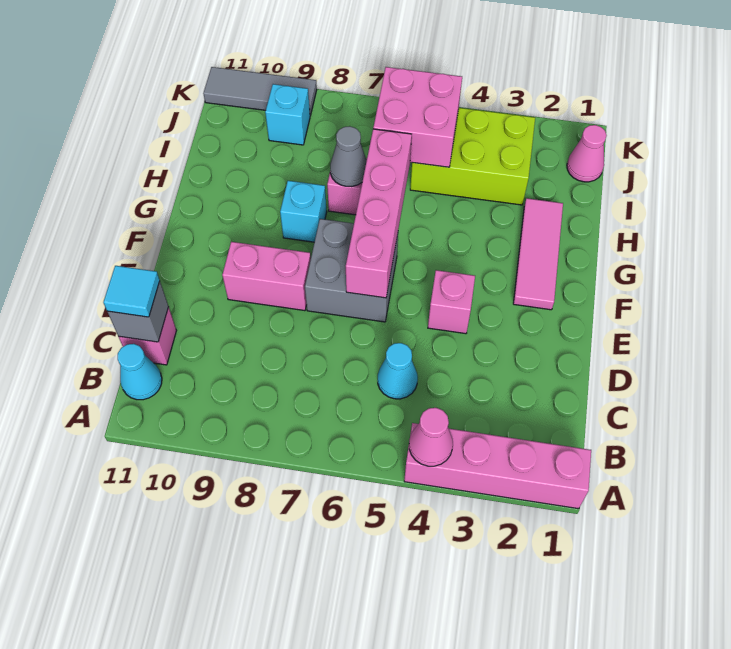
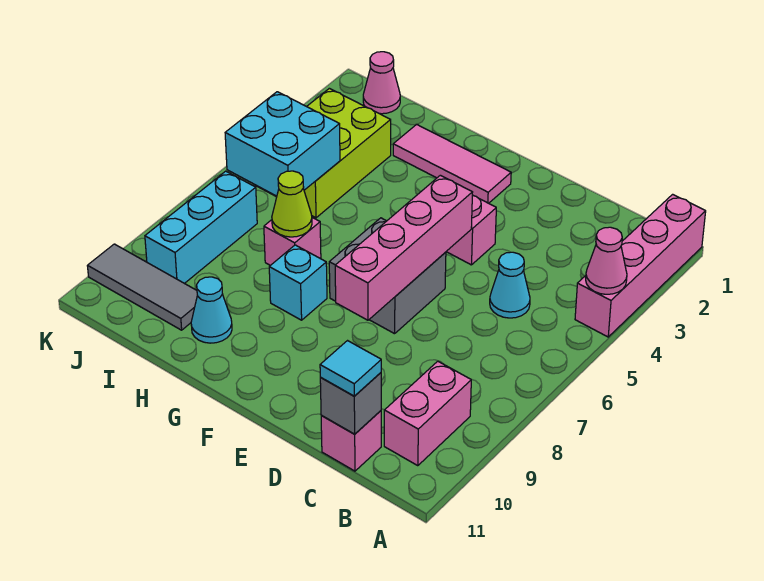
cyan 1x1 cone [118,344,162,400] -> cyan 1x1 cone moved to [191,277,232,343]
pink 1x4 brick [346,129,412,298] -> pink 1x4 brick turned to [335,175,473,320]
pink 1x2 brick [222,242,311,311] -> pink 1x2 brick moved to [384,361,471,466]
grey 1x1 cone [330,126,367,186] -> lime 1x1 cone [272,171,312,237]
pink 2x2 brick [373,67,462,167] -> cyan 2x2 brick [225,92,340,196]
cyan 1x1 brick [265,84,310,145] -> cyan 1x3 brick [145,171,257,284]
grey 1x3 tile [203,67,317,116] -> grey 1x3 tile turned to [87,244,197,330]

